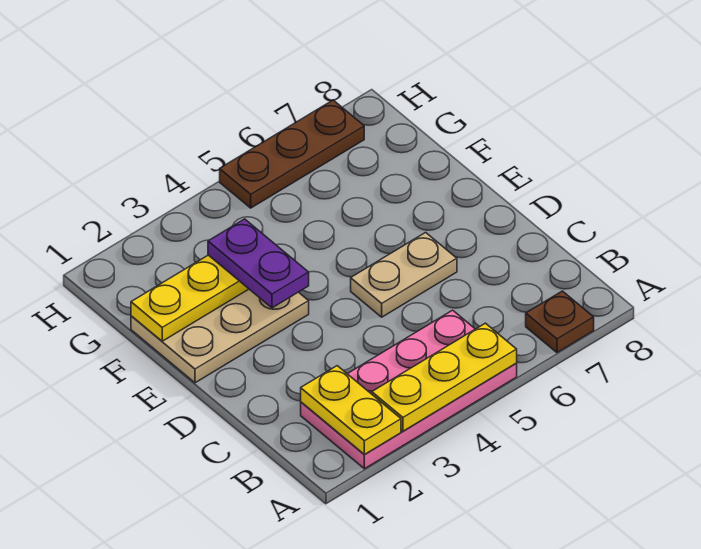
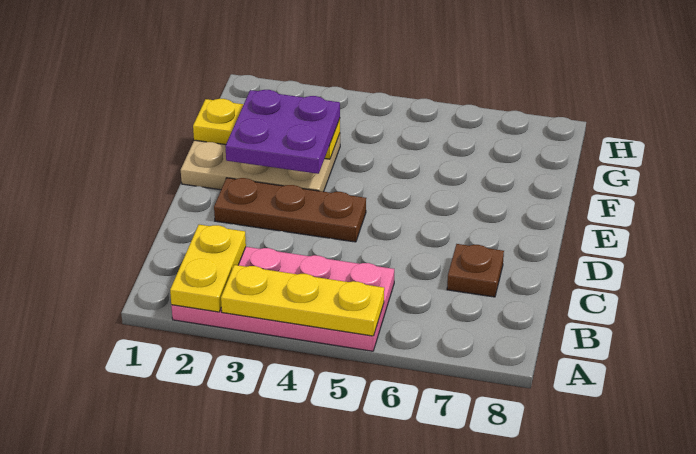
brown 1x1 plate [526,291,594,353] -> brown 1x1 plate moved to [447,244,504,297]
tan 1x2 plate [351,232,457,317] -> none
purple 1x2 plate [208,219,309,308] -> purple 2x2 plate [225,90,340,174]
brown 1x3 plate [220,100,364,208] -> brown 1x3 plate moved to [214,178,366,242]

